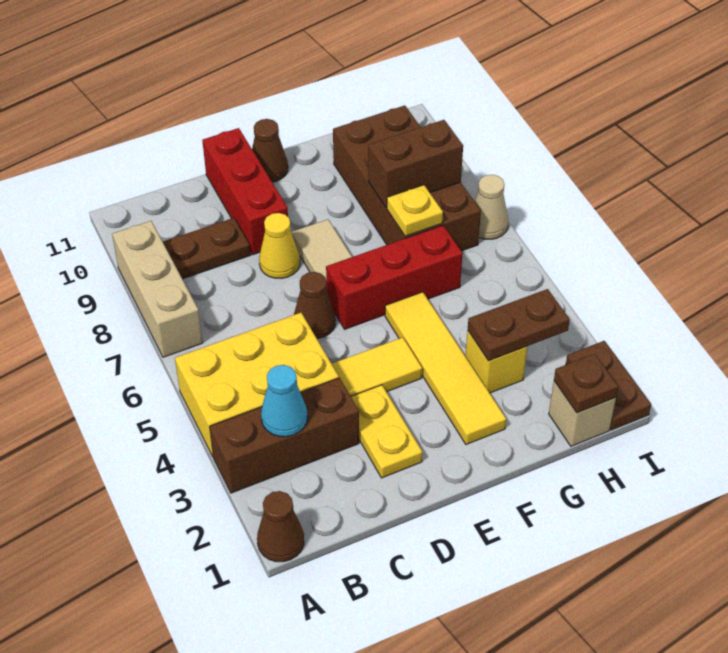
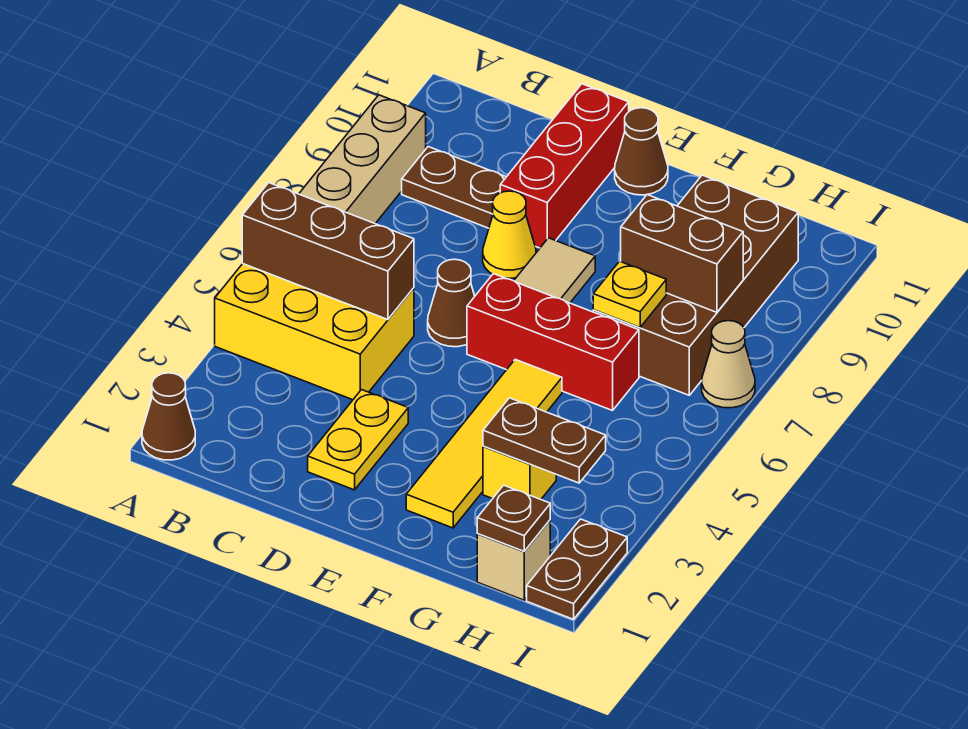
brown 1x3 brick [210,378,359,493] -> brown 1x3 brick moved to [242,183,414,320]
cyan 1x1 cone [261,365,307,437] -> none
yellow 1x2 tile [332,337,422,396] -> none

